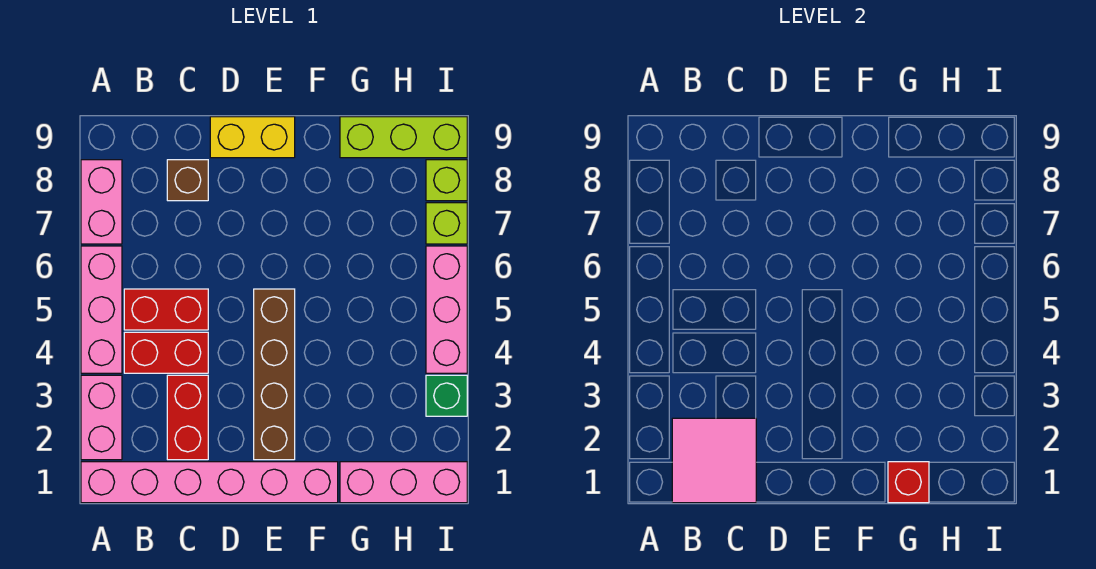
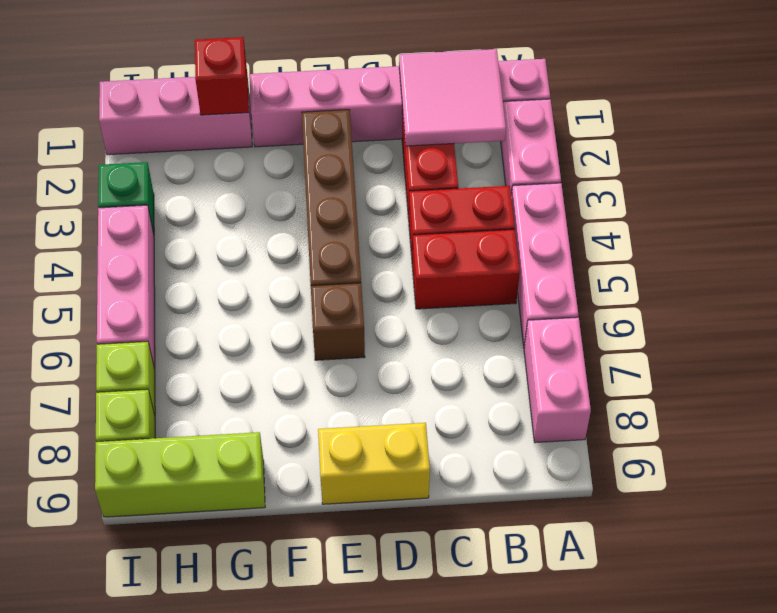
brown 1x1 brick [167,160,208,201] -> brown 1x1 brick moved to [311,283,365,360]

